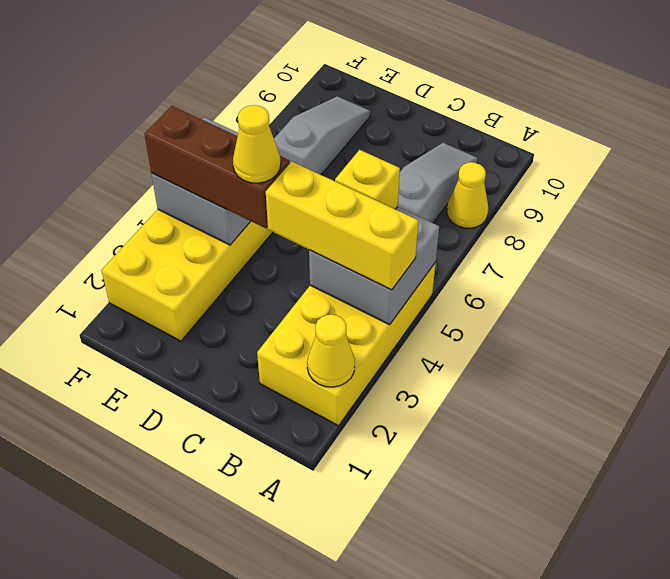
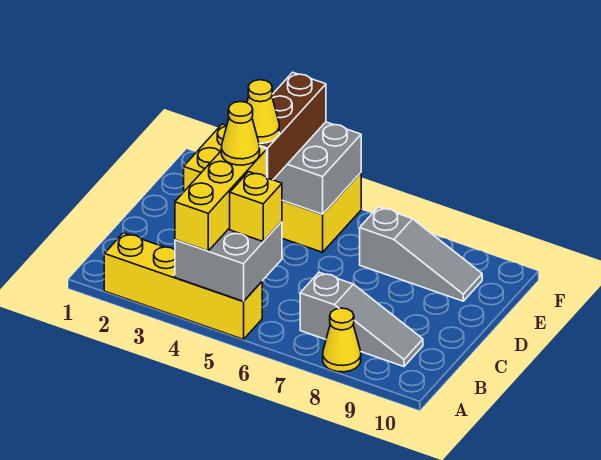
yellow 2x4 brick [257,262,436,426] -> yellow 1x4 brick [104,233,262,339]
yellow 1x1 cone [307,315,355,387] -> yellow 1x1 cone moved to [221,102,260,165]

